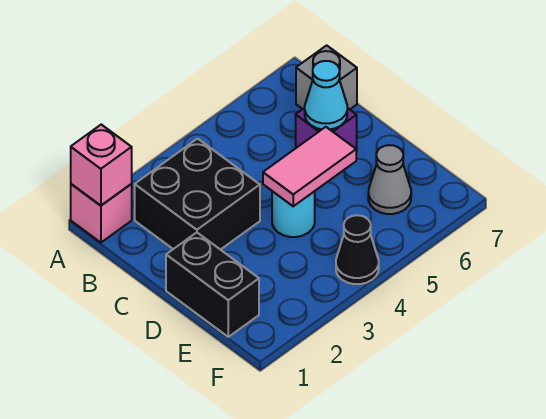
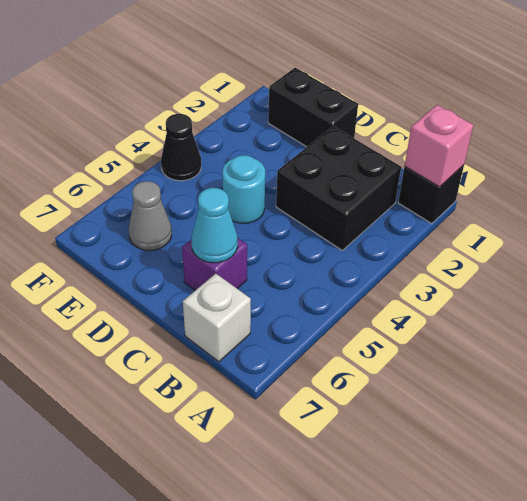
pink 1x1 brick [71,184,132,243] -> black 1x1 brick [398,165,464,224]
grey 1x1 brick [296,45,357,109] -> white 1x1 brick [183,274,251,362]
pink 1x2 tile [263,127,356,206] -> none

